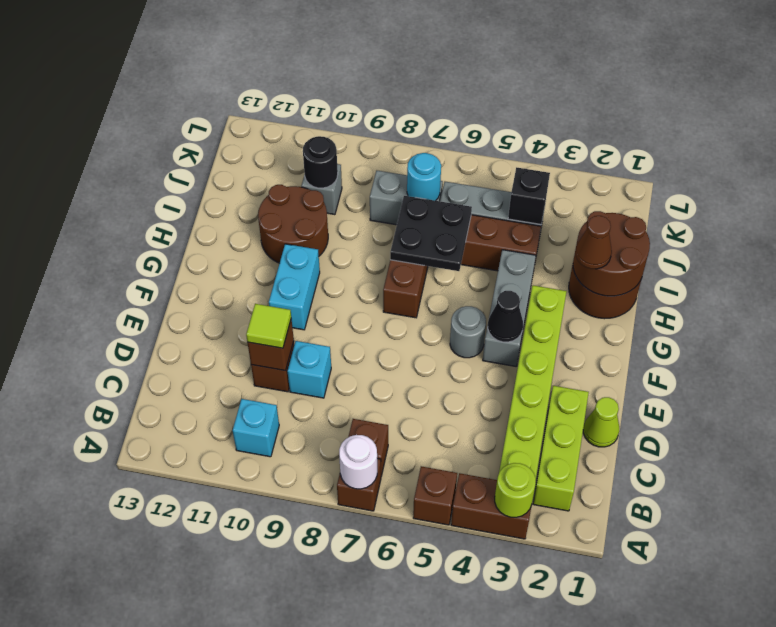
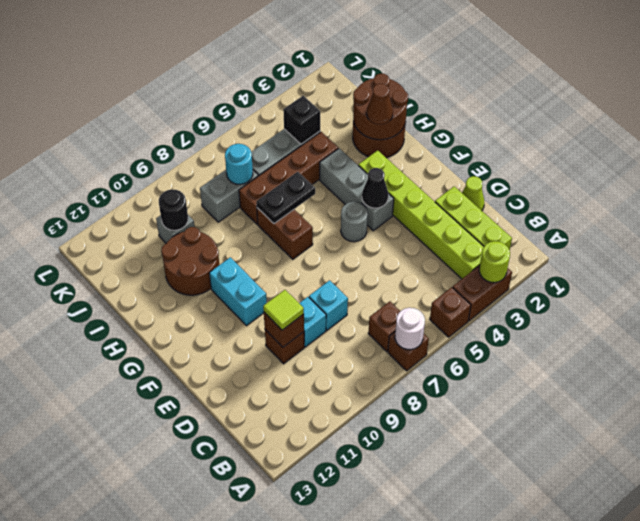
cyan 1x1 brick [233,399,279,457] -> cyan 1x1 brick moved to [309,280,348,330]
black 2x2 plate [390,196,472,271] -> black 1x2 plate [256,172,315,223]

